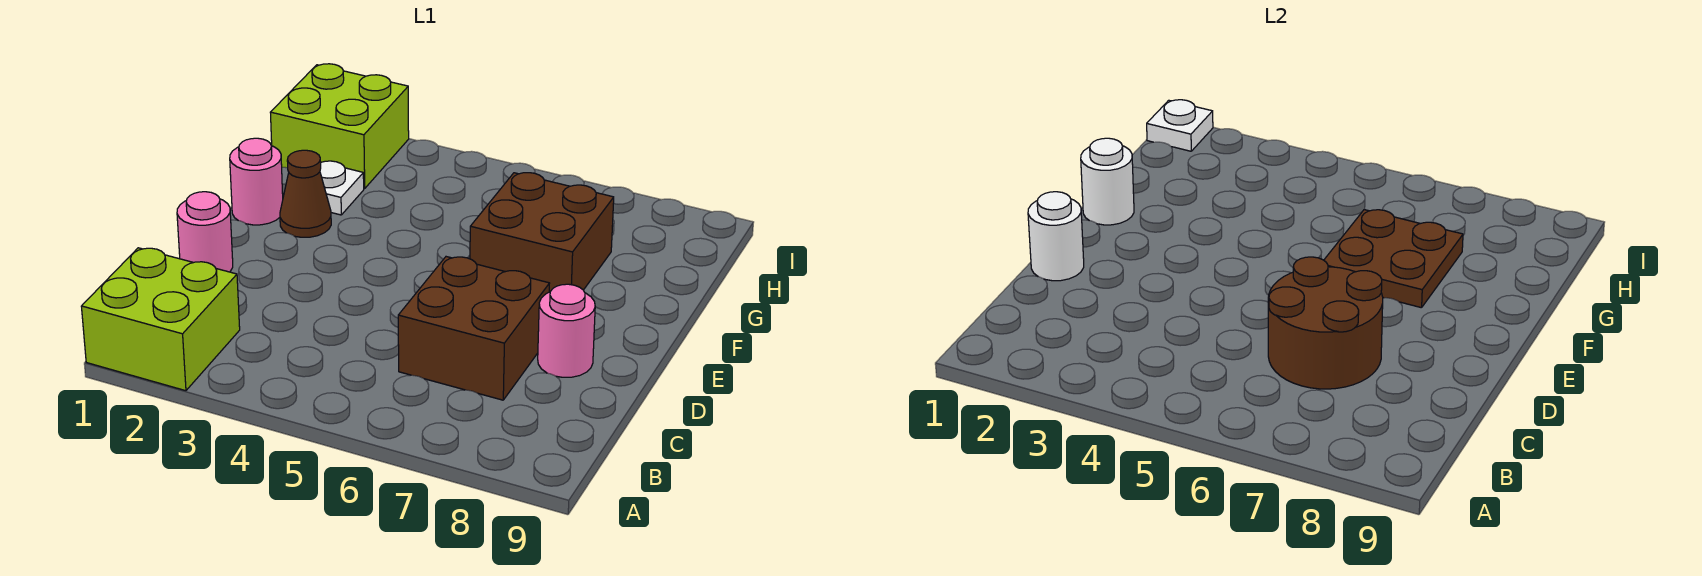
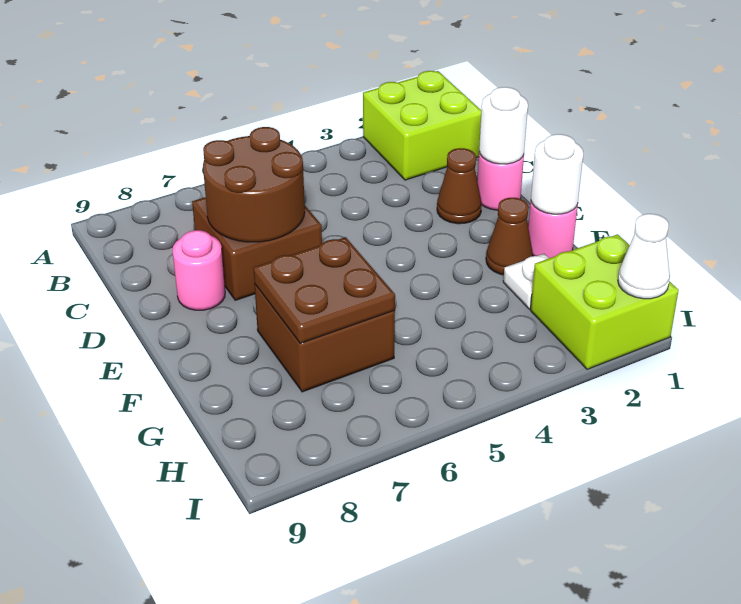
none -> brown 1x1 cone [437,148,482,224]
white 1x1 plate [1147,100,1213,151] -> white 1x1 cone [618,214,670,299]

